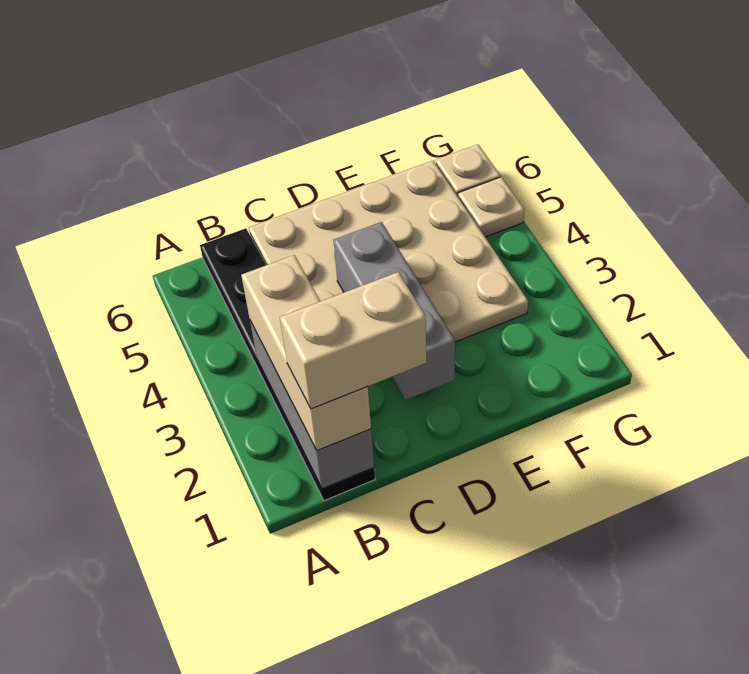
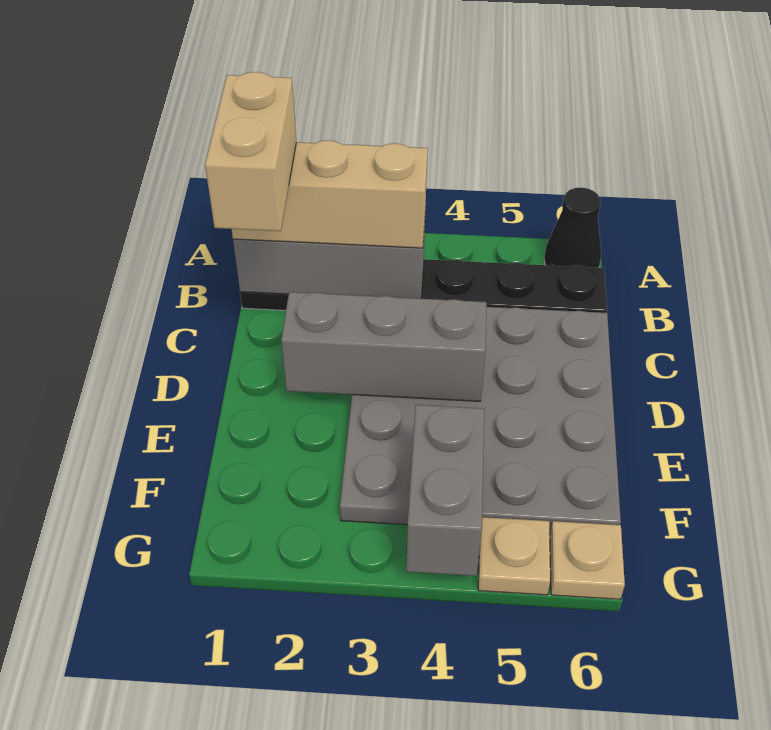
none -> black 1x1 cone [544,187,601,268]
tan 4x4 plate [249,161,528,342] -> grey 4x4 plate [340,307,621,533]
none -> grey 1x2 brick [406,405,484,576]

